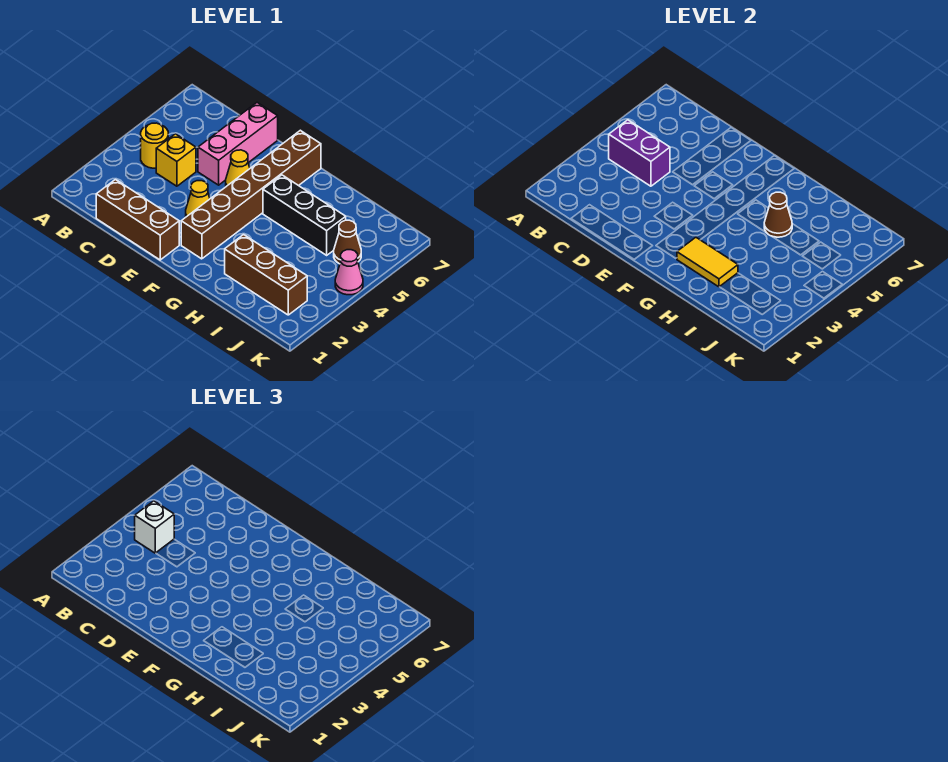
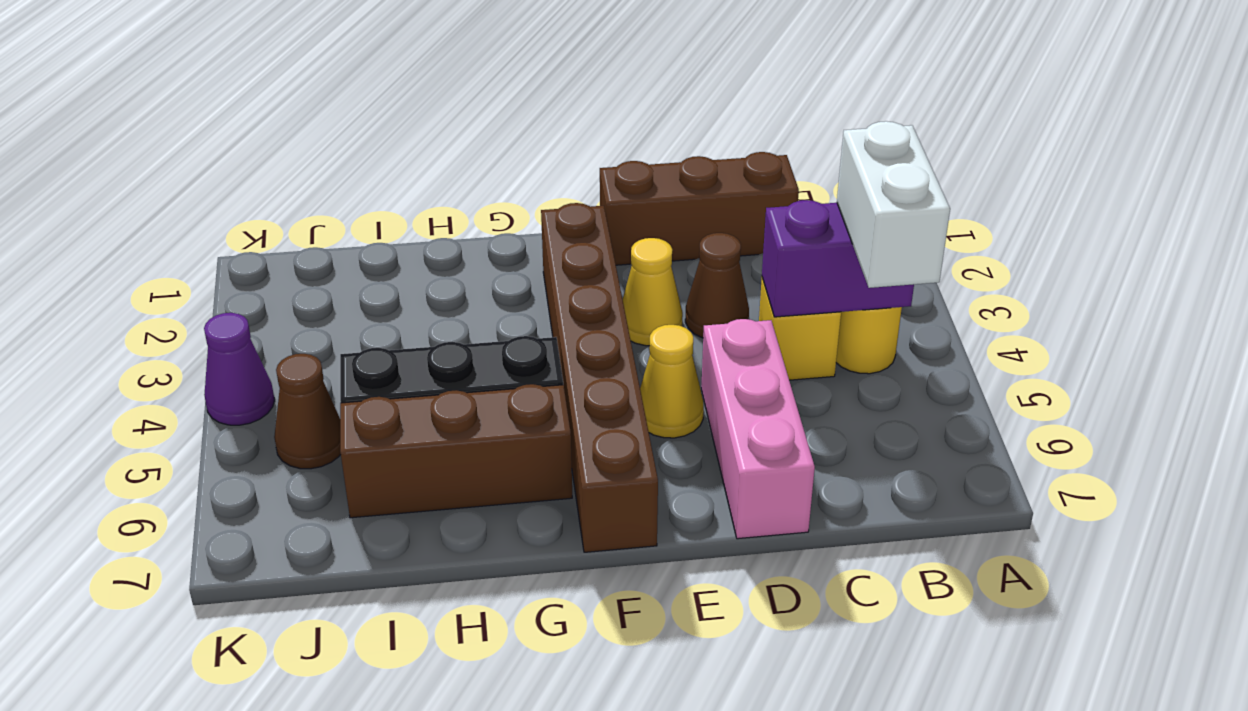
white 1x1 brick [135,501,174,553] -> white 1x2 brick [837,121,950,288]
yellow 1x2 tile [677,237,738,287] -> none
brown 1x3 brick [225,235,307,315] -> brown 1x3 brick moved to [340,384,572,518]
brown 1x1 cone [764,192,792,237] -> brown 1x1 cone moved to [685,233,749,338]
pink 1x1 cone [335,250,363,295] -> purple 1x1 cone [204,313,275,425]

